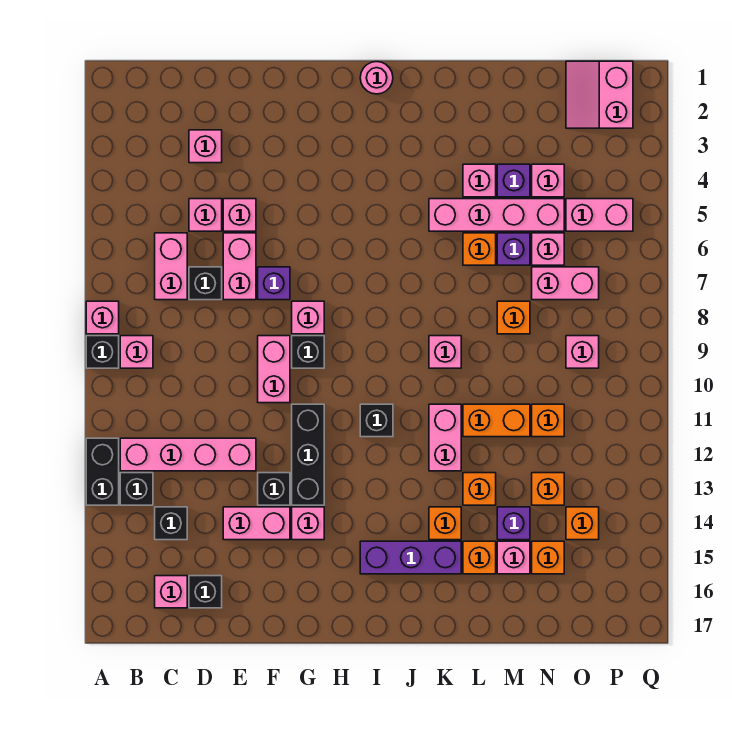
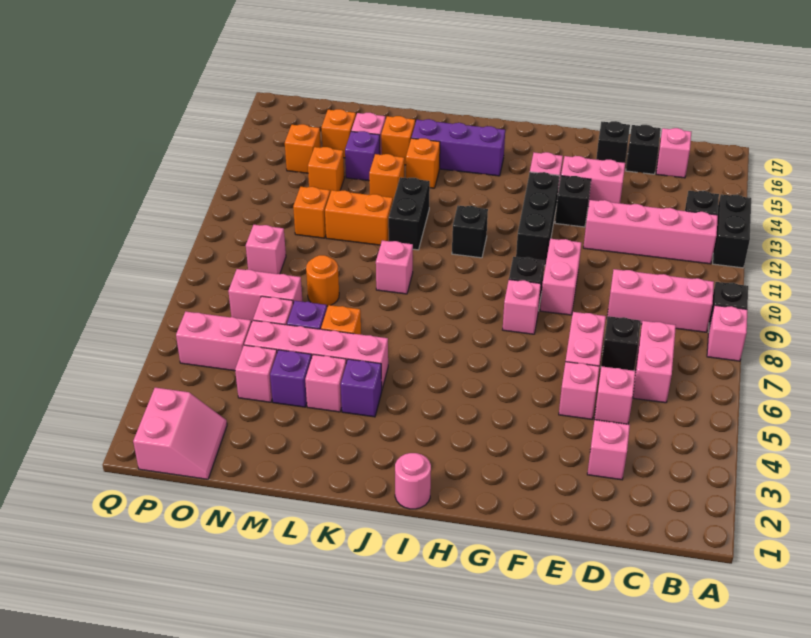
pink 1x1 brick [120,336,153,368] -> pink 1x3 brick [607,269,714,332]
black 1x1 brick [155,507,187,540] -> black 1x1 brick moved to [596,121,630,163]
purple 1x1 brick [258,267,290,300] -> purple 1x1 brick moved to [341,359,382,417]
pink 1x2 brick [429,404,461,471] -> black 1x2 brick [388,177,430,250]
orange 1x1 brick [497,301,530,334] -> orange 1x1 round brick [306,255,339,306]

